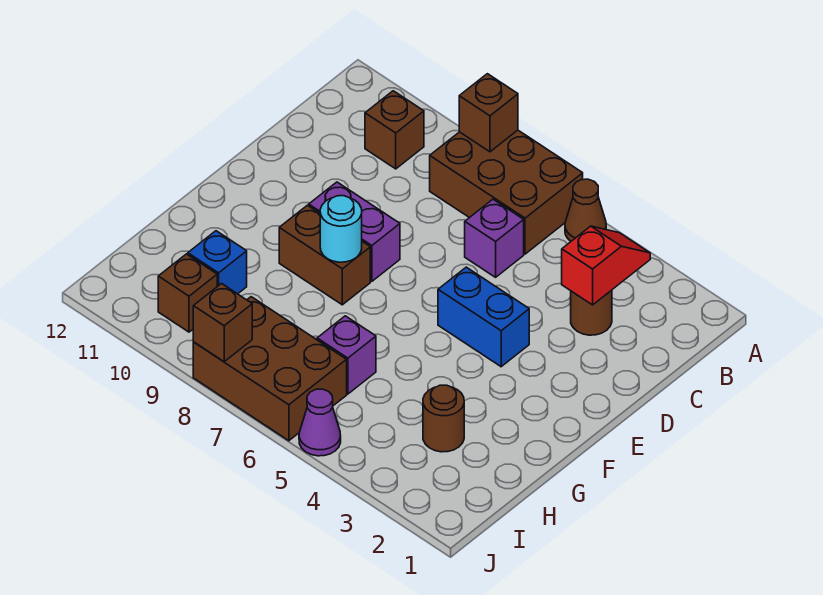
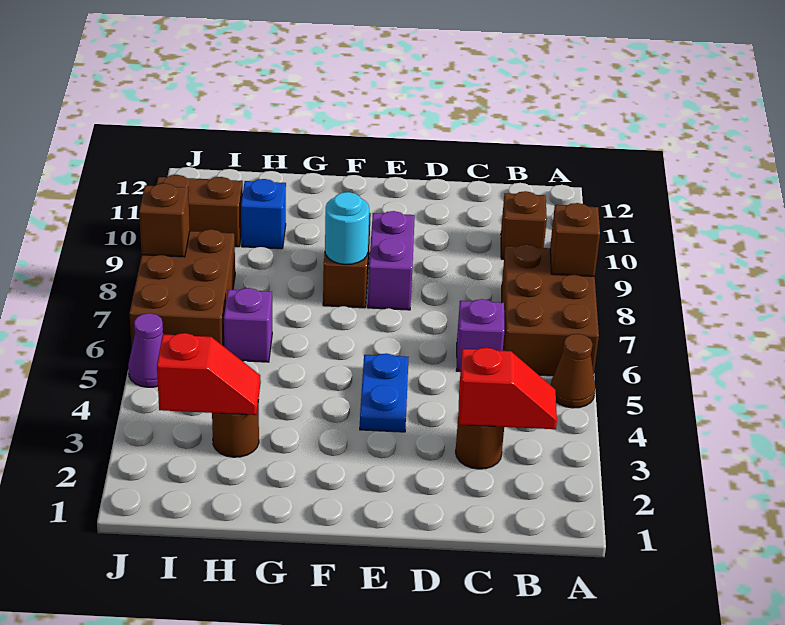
blue 1x2 brick [438,267,529,367] -> blue 1x2 plate [360,353,409,432]
none -> red 1x2 slope [157,333,261,415]
brown 1x1 brick [158,254,217,332] -> brown 1x2 brick [157,175,243,247]

